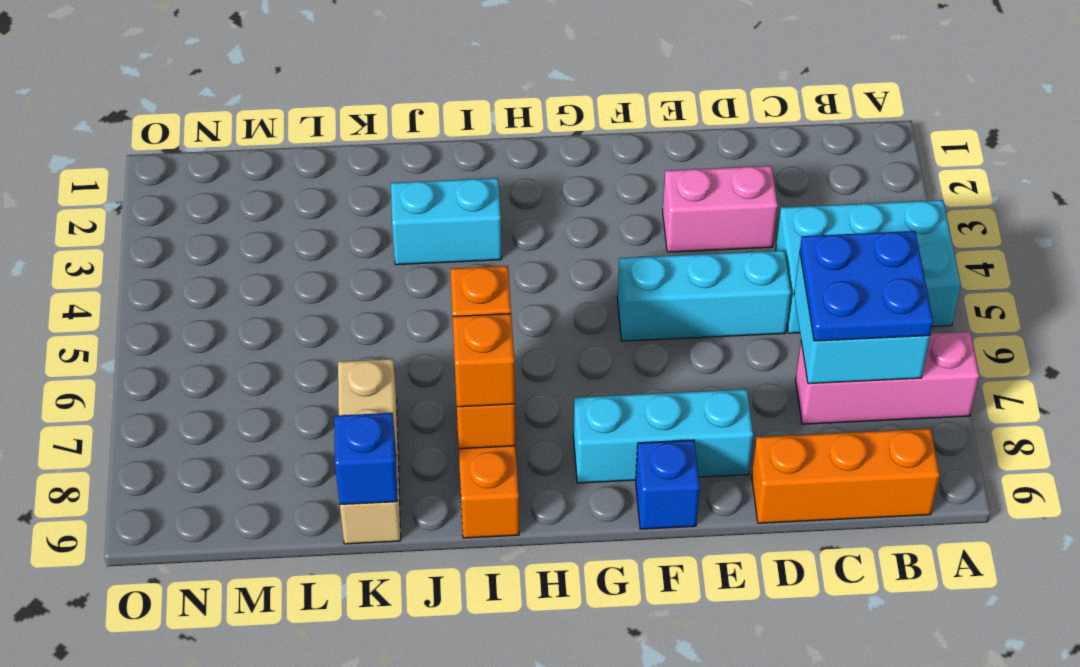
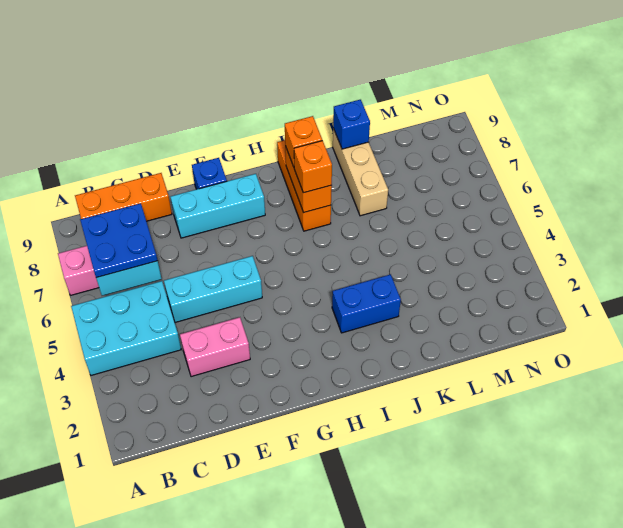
cyan 1x2 brick [391,178,502,265] -> blue 1x2 brick [332,274,401,333]

